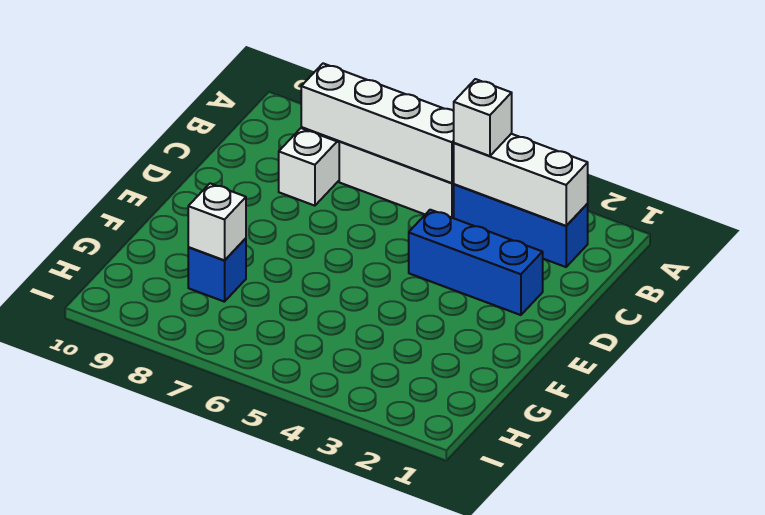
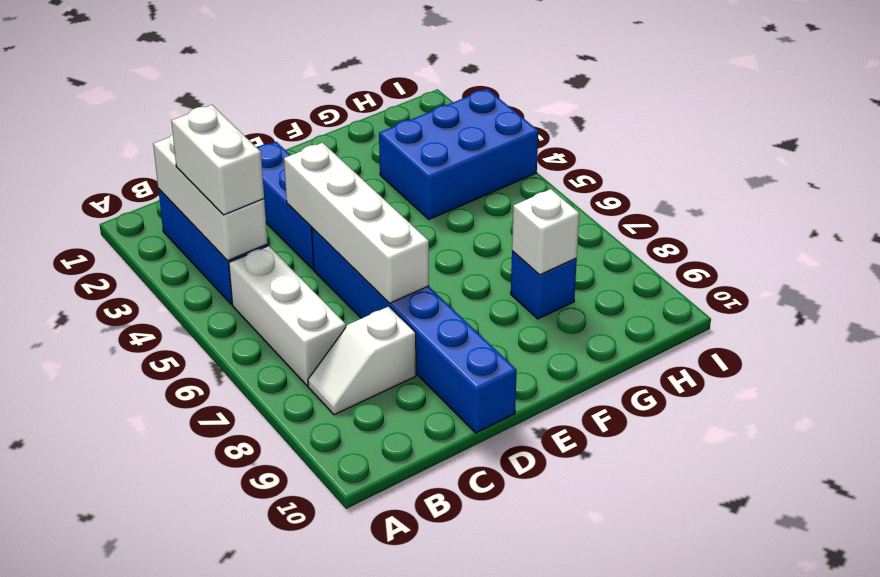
white 1x1 brick [454,79,512,156] -> white 1x2 brick [171,105,264,215]
white 1x4 brick [301,63,454,183] -> white 1x4 brick moved to [284,143,429,303]
none -> blue 1x6 brick [312,228,517,433]
none -> blue 2x3 brick [379,89,538,219]

